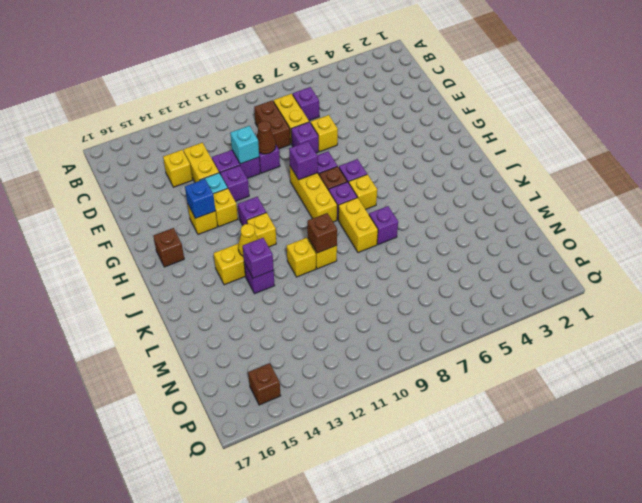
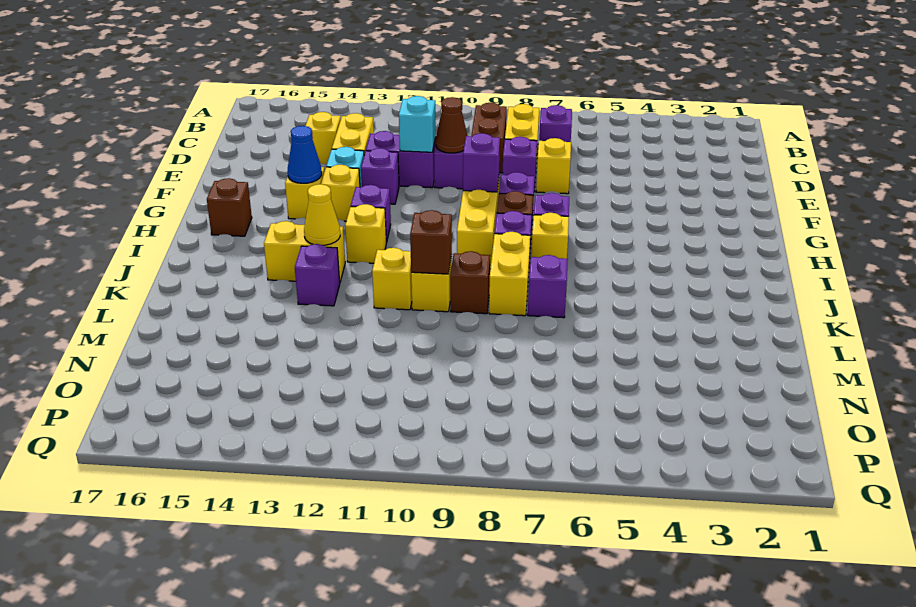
blue 1x1 brick [185,179,215,218] -> blue 1x1 cone [288,126,322,183]
purple 1x1 brick [243,238,274,278] -> none
brown 1x1 brick [248,363,281,405] -> brown 1x1 brick moved to [450,251,490,314]

